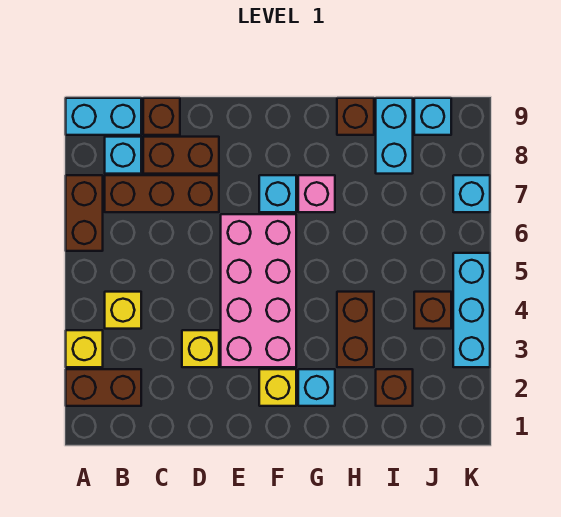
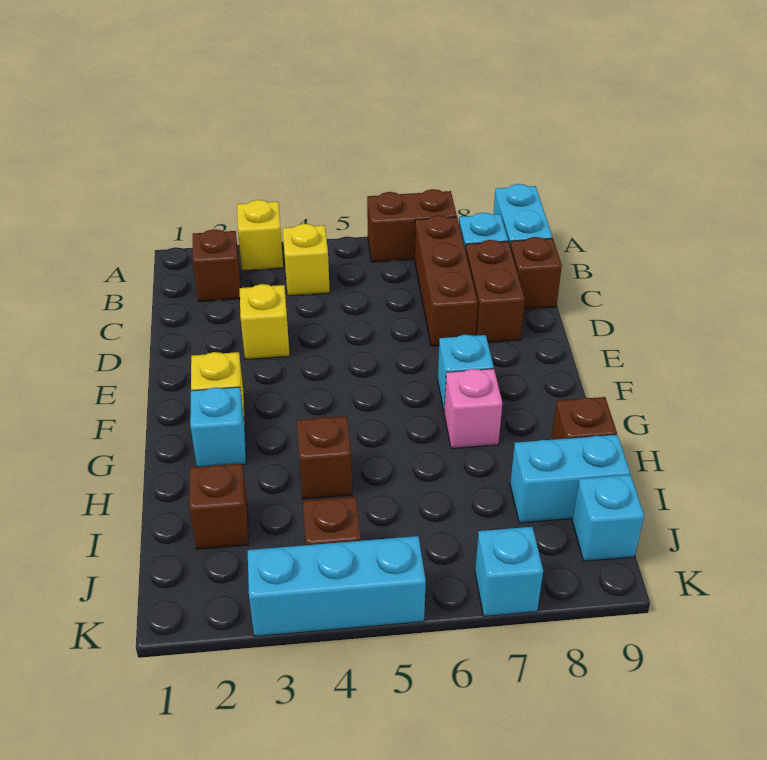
brown 1x2 brick [66,369,141,406] -> brown 1x1 brick [192,229,240,302]
pink 2x4 brick [221,214,296,367] -> none
brown 1x2 brick [337,292,374,367] -> brown 1x1 brick [297,416,352,499]

